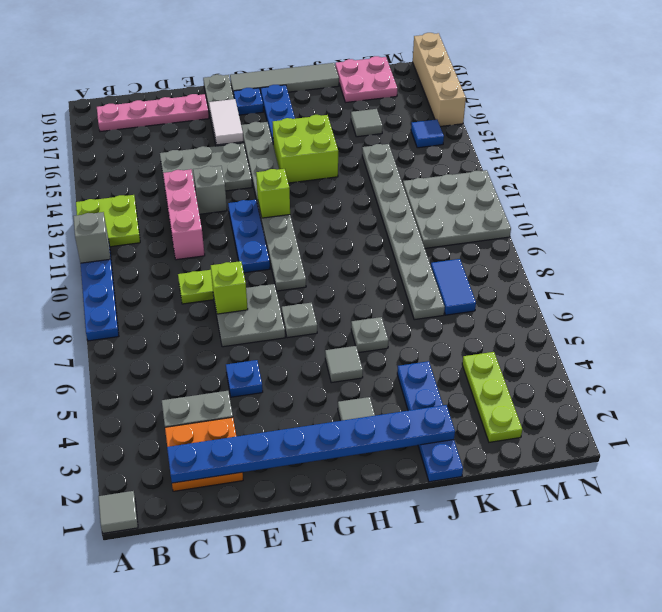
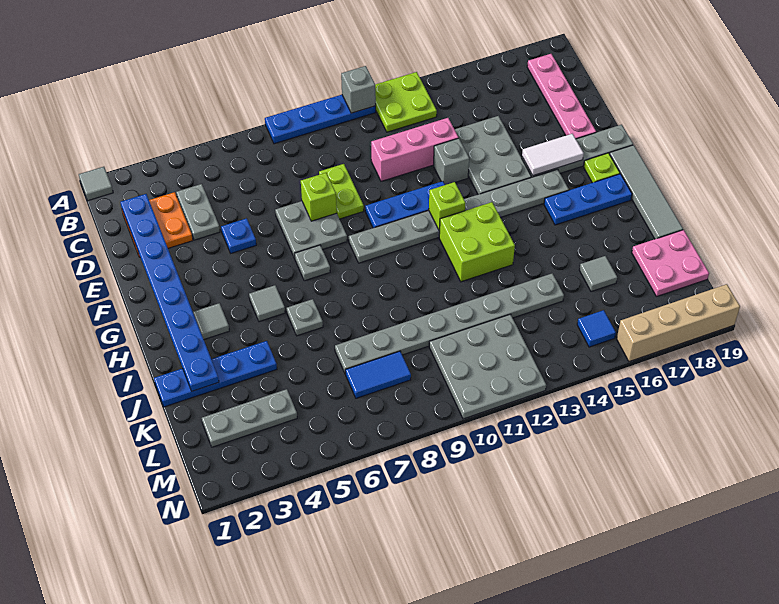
blue 1x1 plate [234,88,264,115] -> lime 1x1 plate [584,153,620,183]
lime 2x2 brick [273,115,338,183] -> lime 2x2 brick moved to [439,202,515,282]
lime 1x3 plate [462,352,522,442] -> grey 1x3 plate [202,389,297,447]

